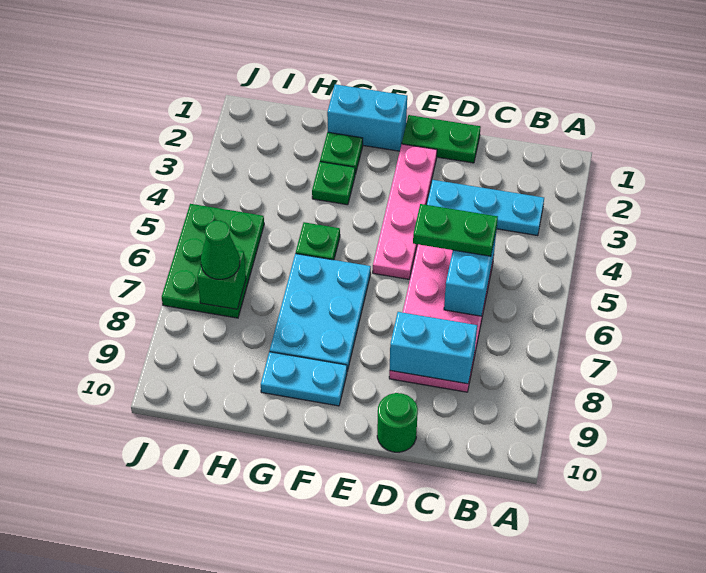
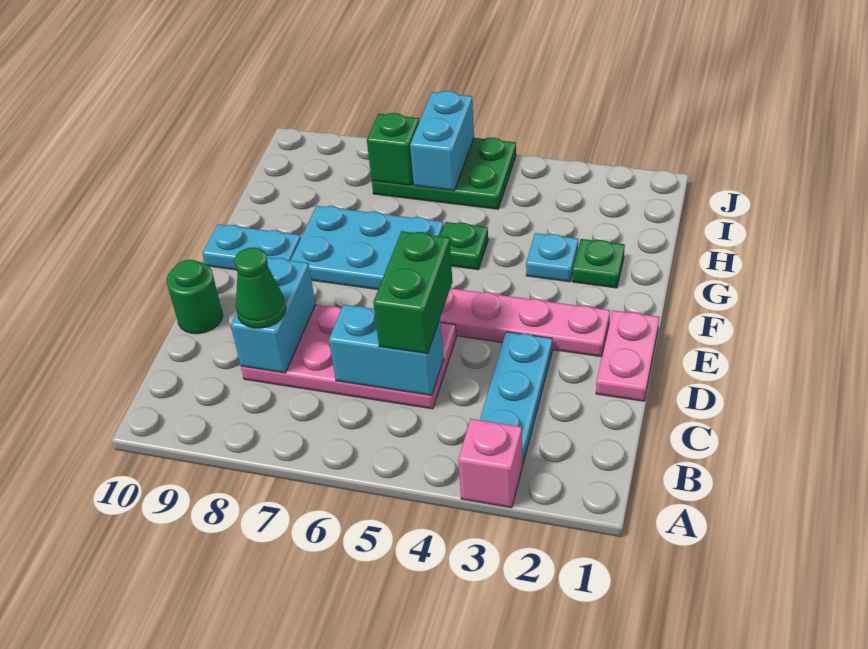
none -> pink 1x1 brick [458,419,522,508]
green 1x2 plate [413,204,498,256] -> green 1x2 brick [373,231,453,354]
green 1x2 plate [402,115,481,163] -> pink 1x2 plate [596,310,659,401]
cyan 1x2 brick [327,84,407,151] -> cyan 1x2 brick moved to [410,91,474,191]
cyan 1x2 plate [261,352,347,406] -> cyan 1x2 plate turned to [202,224,301,270]
green 1x1 plate [312,162,355,205] -> cyan 1x1 plate [526,233,578,282]
green 1x1 cone [201,221,240,279] -> green 1x1 cone moved to [235,248,286,328]

